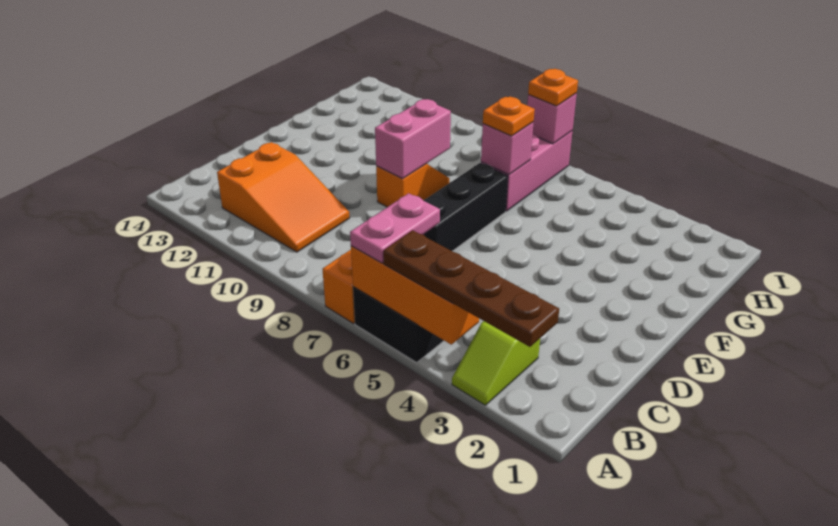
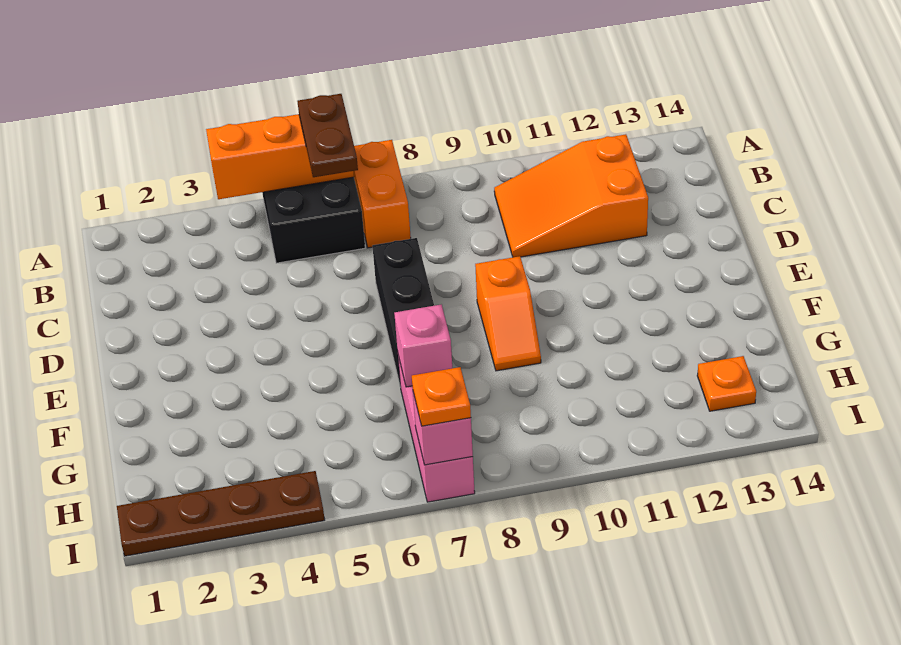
brown 1x4 plate [383,230,559,347] -> brown 1x4 plate moved to [117,471,325,556]
lime 1x2 slope [452,321,540,405] -> none
pink 1x2 plate [350,193,440,263] -> brown 1x2 plate [297,94,358,177]
pink 1x2 brick [375,99,451,179] -> none
orange 1x1 plate [483,97,535,136] -> orange 1x1 plate moved to [697,356,756,411]

